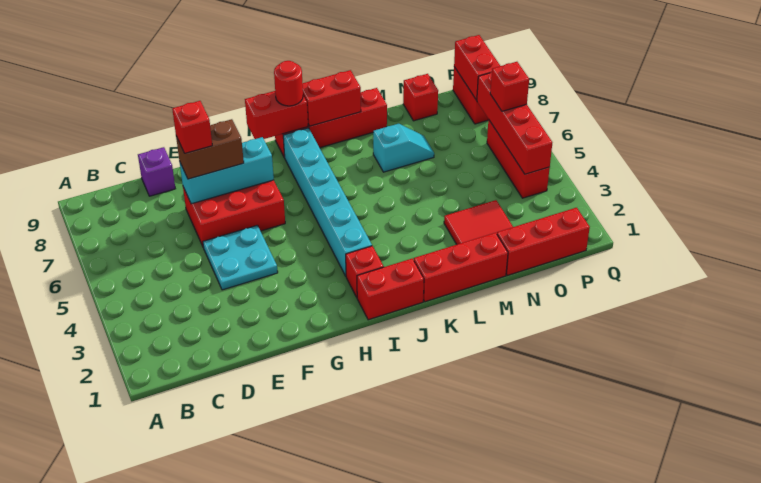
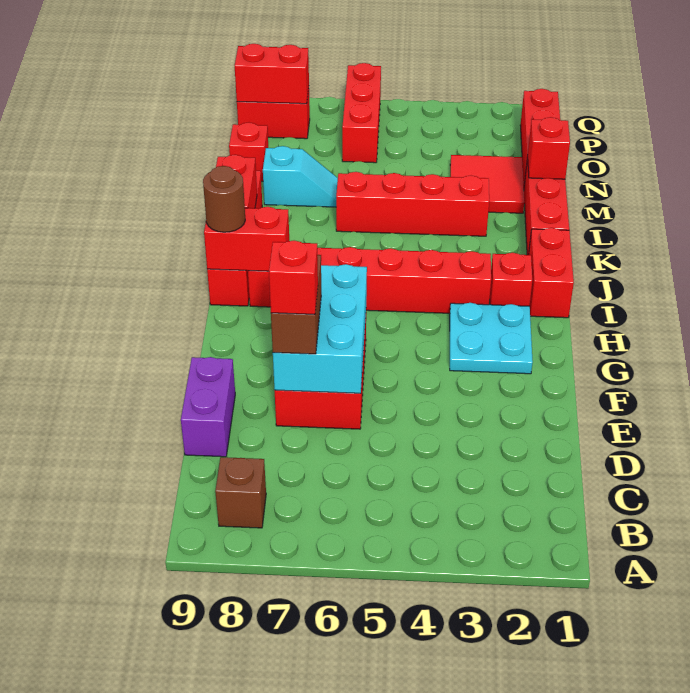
none -> brown 1x1 brick [215,457,266,528]
purple 1x1 brick [138,147,175,196] -> purple 1x2 brick [181,357,235,457]
cyan 2x2 plate [203,225,278,290] -> cyan 2x2 plate moved to [450,303,533,374]
cyan 1x3 brick [180,137,274,204] -> cyan 2x3 brick [273,264,367,393]
red 1x2 brick [245,91,308,139] -> red 1x2 brick turned to [204,207,289,271]
cyan 1x6 brick [283,128,372,276] -> red 1x6 brick [248,247,491,313]
red 1x1 round brick [274,61,303,106] -> brown 1x1 round brick [203,166,245,232]
cyan 1x2 slope [373,124,434,172] -> cyan 1x2 slope turned to [263,146,338,207]
red 1x3 brick [487,120,550,198] -> red 1x3 brick turned to [342,63,381,163]
red 1x4 brick [477,72,552,174] -> red 1x4 brick moved to [336,172,489,236]
red 1x1 brick [490,62,529,111] -> red 1x1 brick moved to [528,117,570,179]

